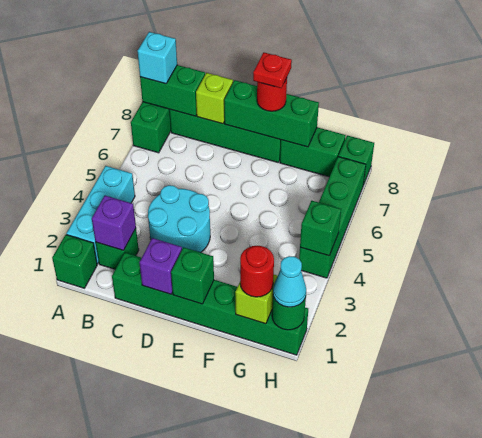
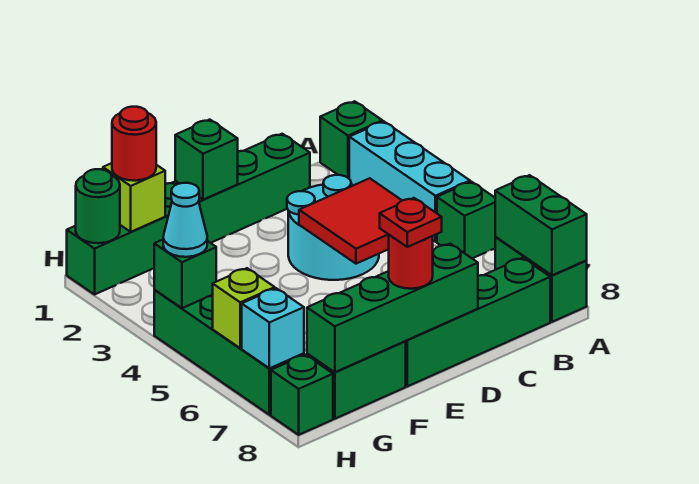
green 1x2 brick [140,65,205,116] -> green 1x2 brick turned to [495,175,587,275]
cyan 1x1 brick [138,32,177,84] -> cyan 1x1 brick moved to [242,288,304,368]
green 1x1 brick [96,228,139,269] -> green 1x1 brick moved to [437,182,495,258]
purple 1x1 brick [92,196,136,250] -> none
none -> red 2x2 tile [299,178,402,264]
lime 1x1 brick [196,73,233,124] -> lime 1x1 brick moved to [213,268,275,348]
purple 1x1 brick [139,238,182,294] -> none
green 1x3 brick [224,80,319,147] -> green 1x4 brick [307,244,478,372]
cyan 1x1 cone [273,256,306,307] -> cyan 1x1 cone moved to [163,183,207,257]

